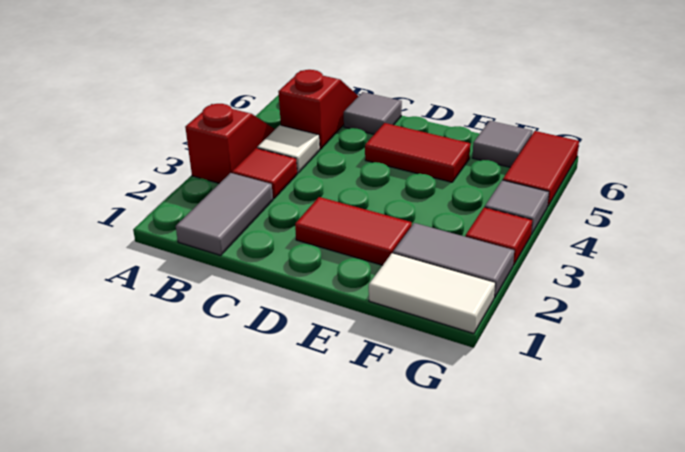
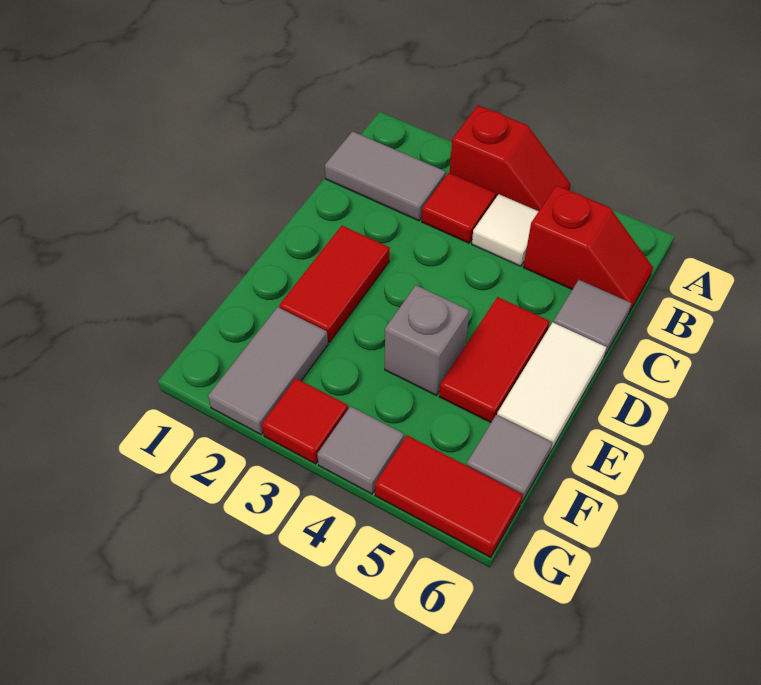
none -> grey 1x1 brick [385,285,469,395]
white 1x2 tile [369,253,495,334] -> white 1x2 tile moved to [497,322,606,452]

